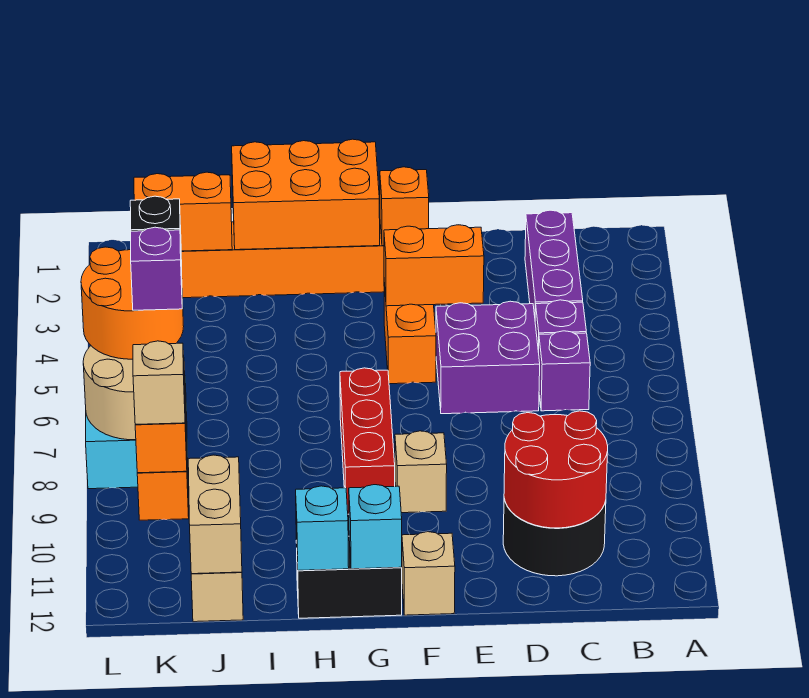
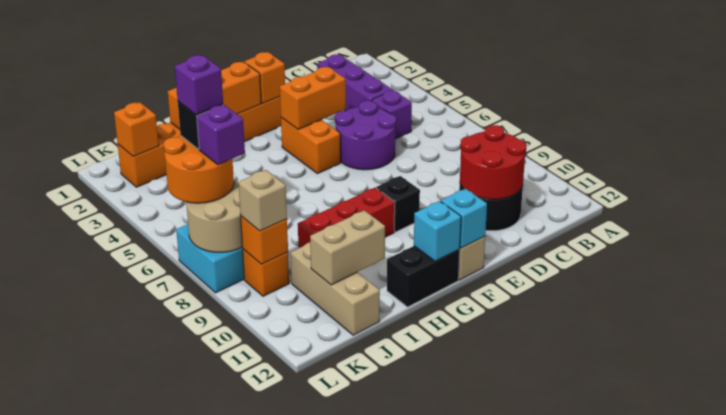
purple 1x1 brick [539,331,590,411] -> purple 1x1 brick moved to [175,55,223,115]
purple 2x2 brick [436,301,540,414] -> purple 2x2 round brick [335,101,396,170]
tan 1x1 brick [395,431,447,513] -> black 1x1 brick [376,176,420,232]
orange 2x3 brick [232,139,380,250] -> orange 1x3 brick [168,62,261,129]
red 1x3 brick [340,368,395,514] -> red 1x3 brick turned to [298,188,395,248]
cyan 1x1 brick [296,486,349,570] -> cyan 1x1 brick moved to [441,189,487,248]
orange 1x2 brick [134,172,232,251] -> orange 1x1 brick [114,102,159,156]
tan 1x2 brick [188,455,242,574] -> tan 1x2 brick turned to [310,210,385,285]

